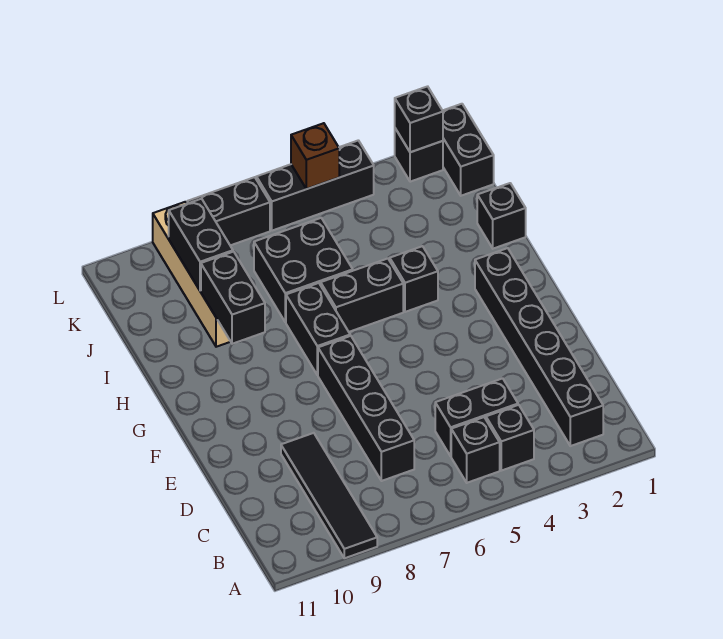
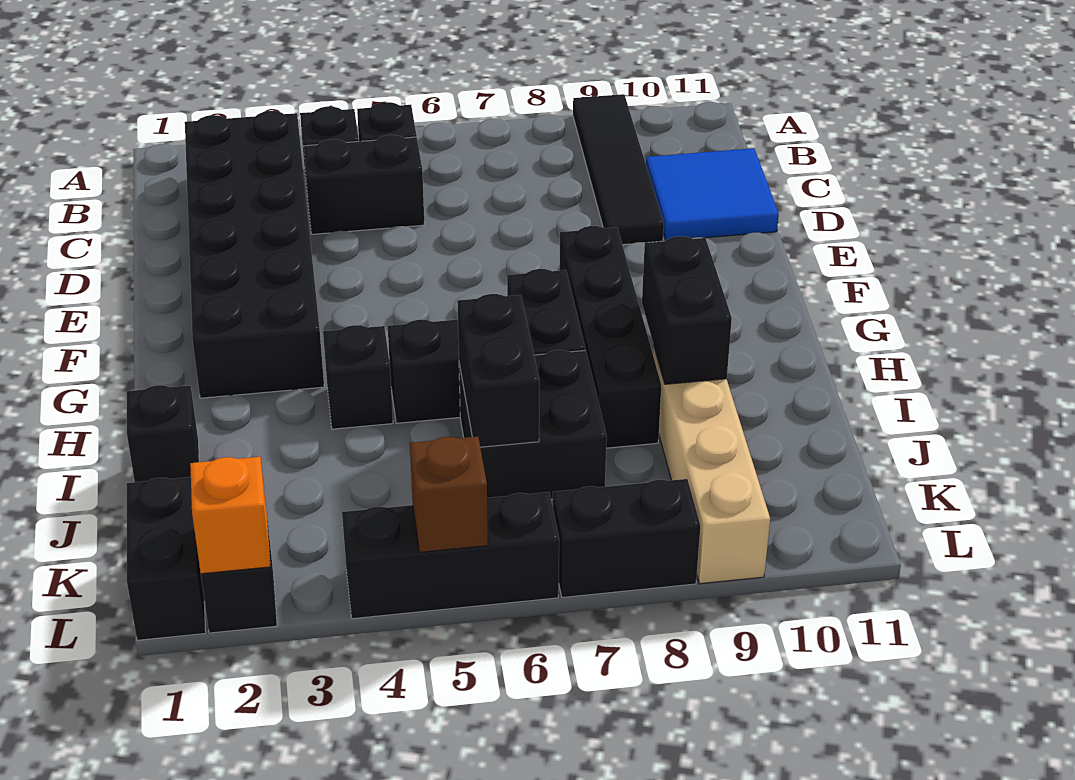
black 1x6 brick [475,248,603,446] -> black 2x6 brick [185,111,324,398]
black 1x4 brick [318,336,414,481] -> black 1x4 brick moved to [559,226,661,448]
none -> blue 2x2 tile [646,148,779,240]
black 1x2 brick [169,199,233,291] -> black 1x2 brick moved to [457,294,539,447]
black 1x1 brick [395,86,443,152] -> orange 1x1 brick [190,457,271,574]

